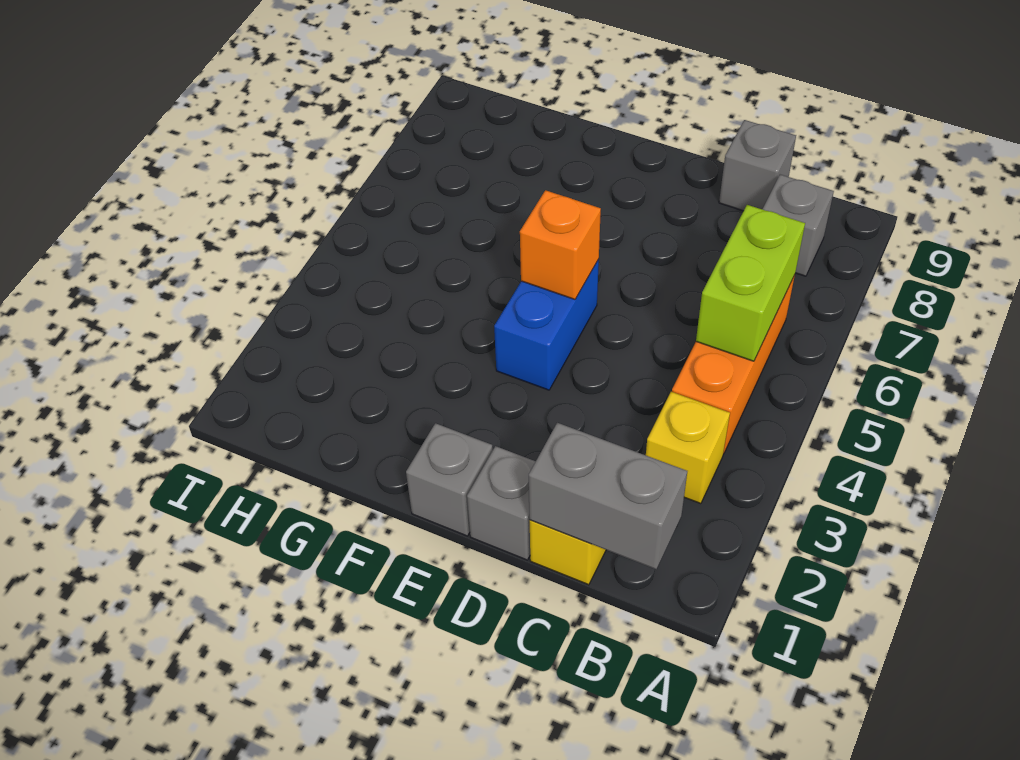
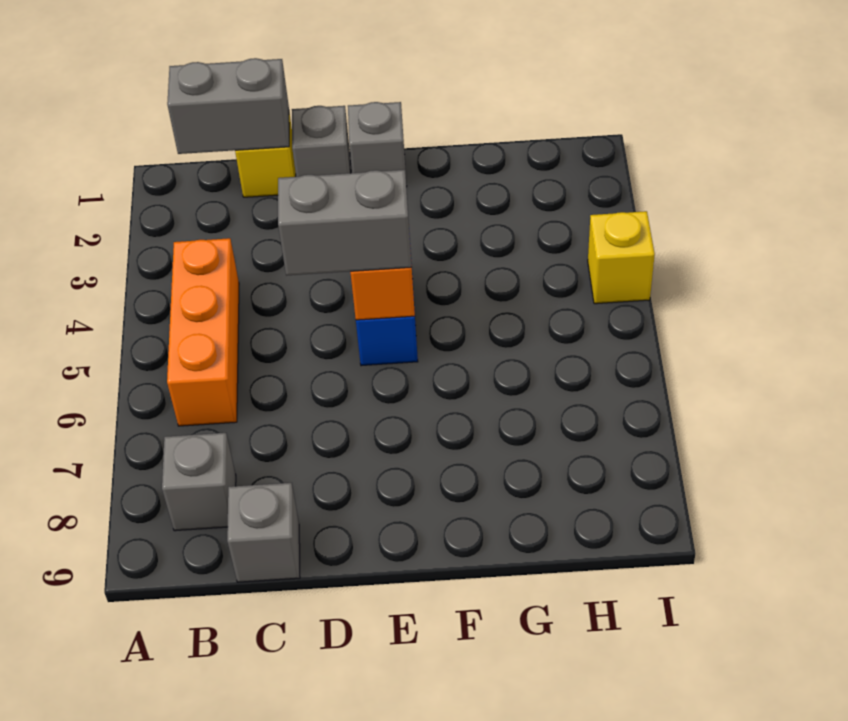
yellow 1x1 brick [646,392,730,504] -> yellow 1x1 brick moved to [588,211,655,304]
lime 1x2 brick [696,205,805,361] -> none
none -> grey 1x2 brick [278,170,412,276]

